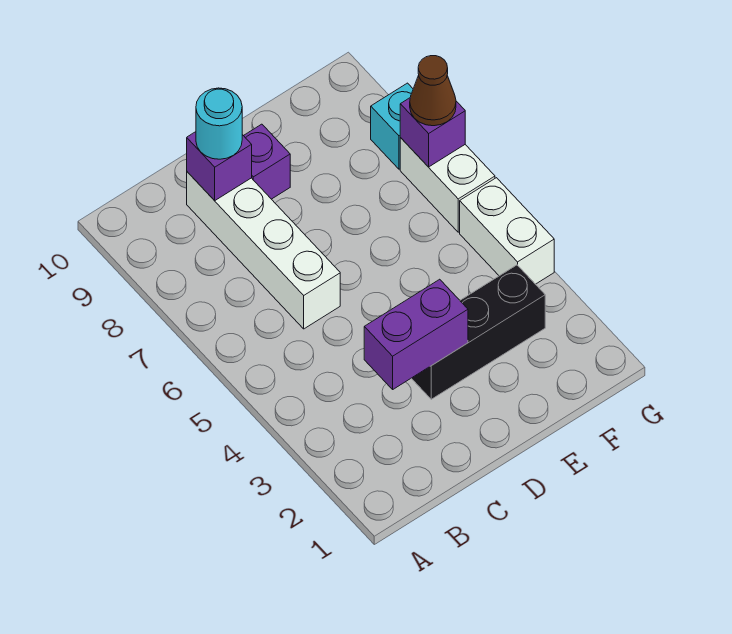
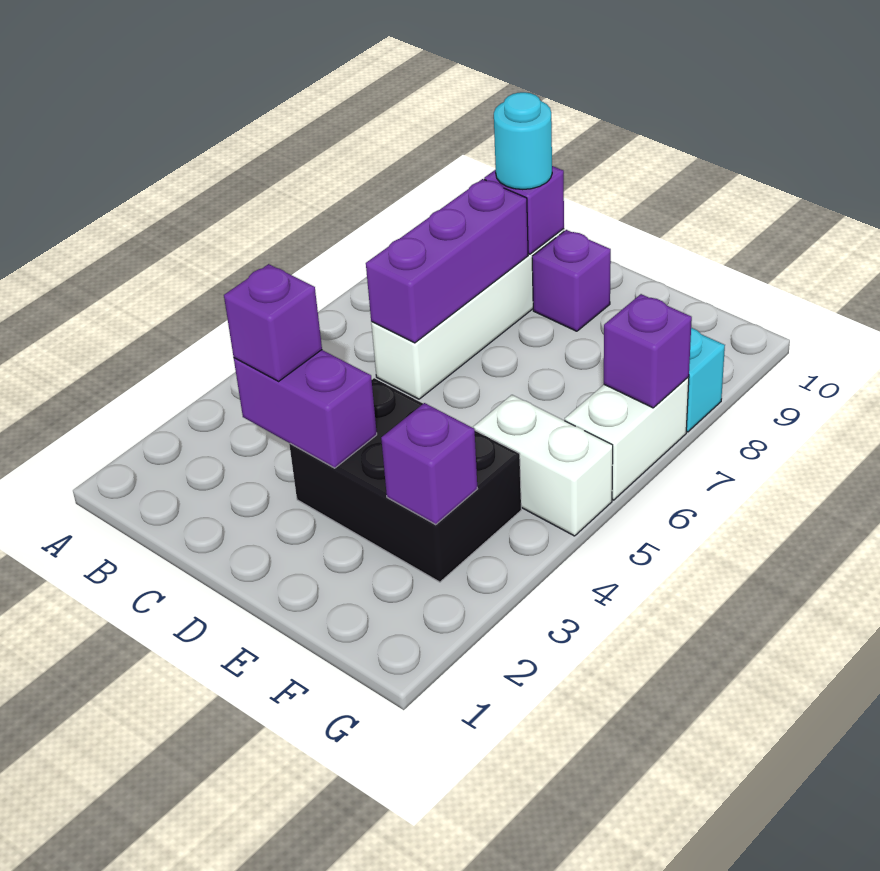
none -> purple 1x1 brick [224,264,322,381]
none -> purple 1x3 brick [366,179,528,343]
black 1x3 brick [411,265,545,399] -> black 2x3 brick [289,378,521,582]
none -> purple 1x1 brick [381,403,477,525]
white 1x2 brick [460,178,554,284] -> white 1x2 brick turned to [473,395,613,536]
brown 1x1 cone [410,56,456,126] -> none

